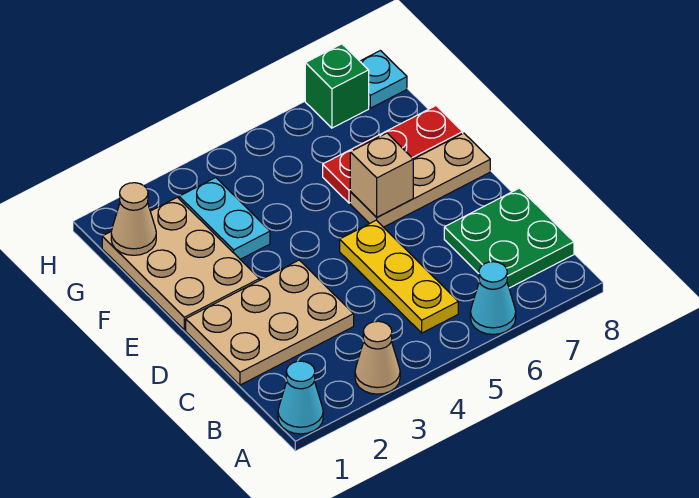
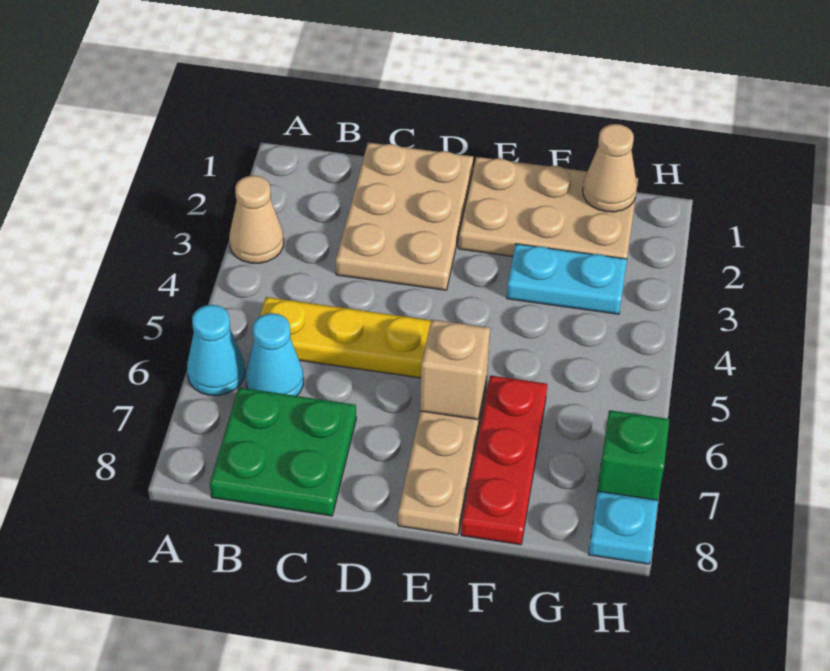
cyan 1x1 cone [278,361,323,434] -> cyan 1x1 cone moved to [246,313,304,396]

